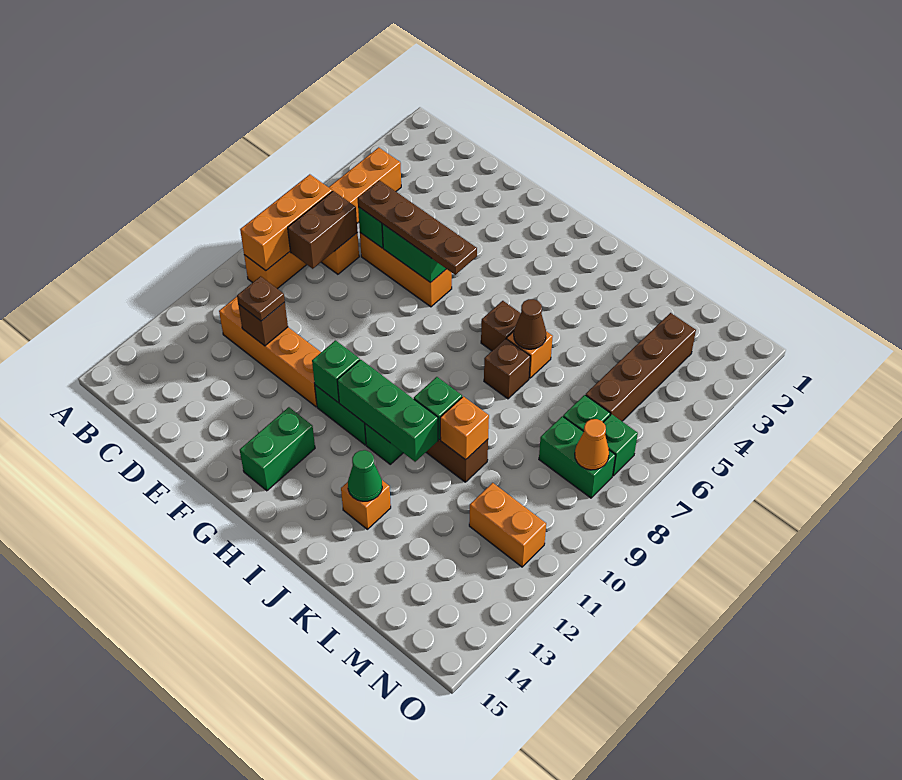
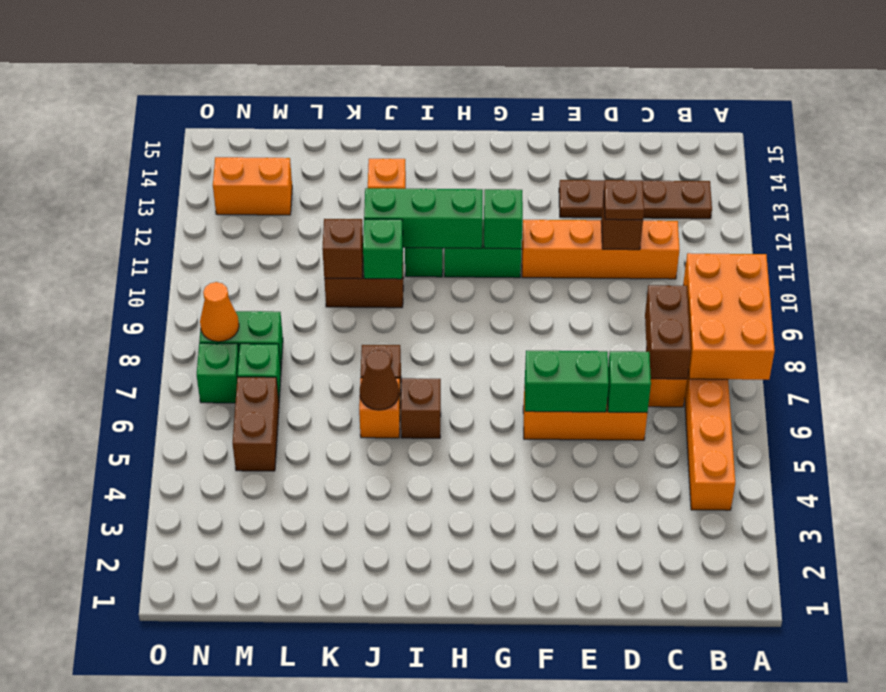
orange 1x3 brick [240,174,332,271] -> orange 2x3 brick [683,253,775,380]
brown 1x4 plate [358,180,477,275] -> brown 1x4 plate moved to [559,180,712,219]
green 1x2 brick [240,407,315,491] -> none
green 1x1 cone [348,450,382,501] -> none
orange 1x1 brick [440,396,489,460] -> brown 1x1 brick [322,219,363,279]
brown 1x4 brick [586,313,696,421] -> brown 1x2 brick [232,377,279,471]
orange 1x2 brick [469,483,546,567] -> orange 1x2 brick moved to [213,157,292,215]

